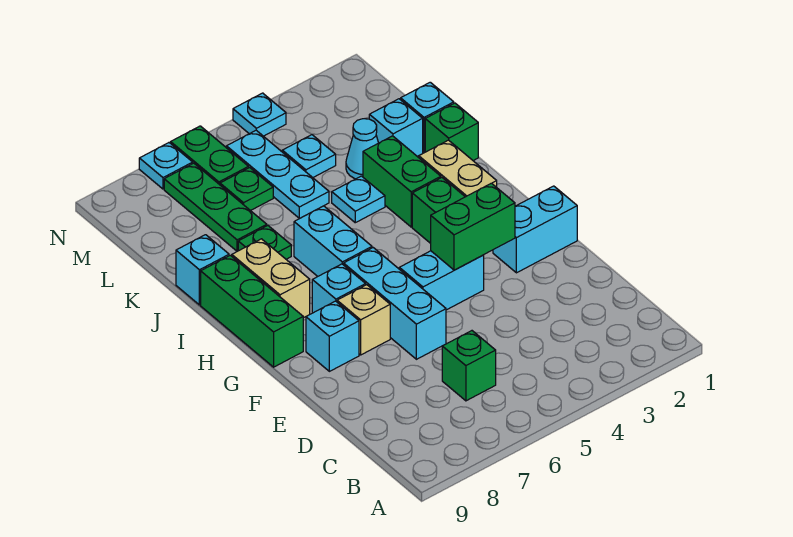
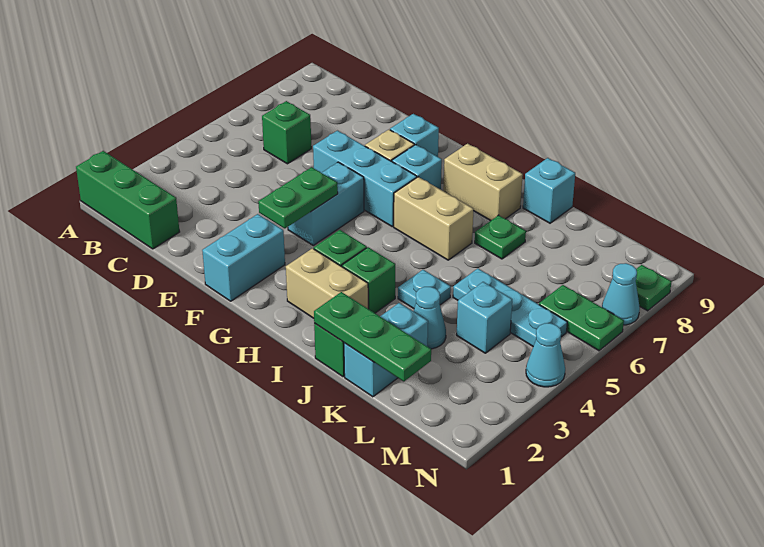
green 1x2 brick [431,183,515,270] -> green 1x2 plate [258,167,338,228]
green 1x3 brick [201,255,303,367] -> green 1x3 brick moved to [76,151,180,249]
cyan 1x2 brick [294,206,372,276] -> tan 1x2 brick [394,177,474,260]
green 1x2 brick [363,136,441,227] -> green 1x1 brick [342,247,395,313]
green 1x3 plate [164,163,267,251] -> green 1x3 plate moved to [314,292,431,382]
cyan 1x1 plate [282,135,336,177] -> cyan 1x1 brick [457,282,512,353]
green 1x1 plate [220,167,273,211] -> green 1x1 plate moved to [636,265,672,311]
cyan 1x1 plate [233,93,286,136] -> cyan 1x1 cone [526,323,565,387]
cyan 1x1 plate [139,143,193,189] -> cyan 1x1 cone [602,263,640,325]

